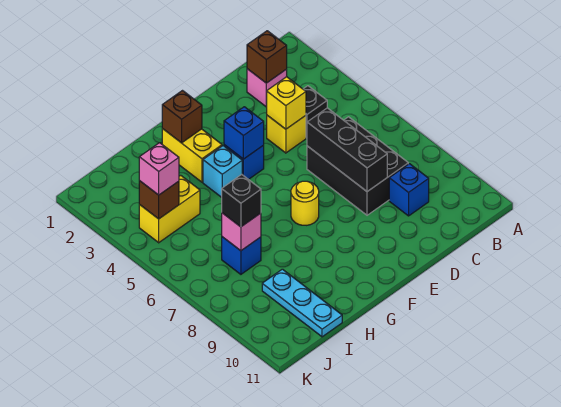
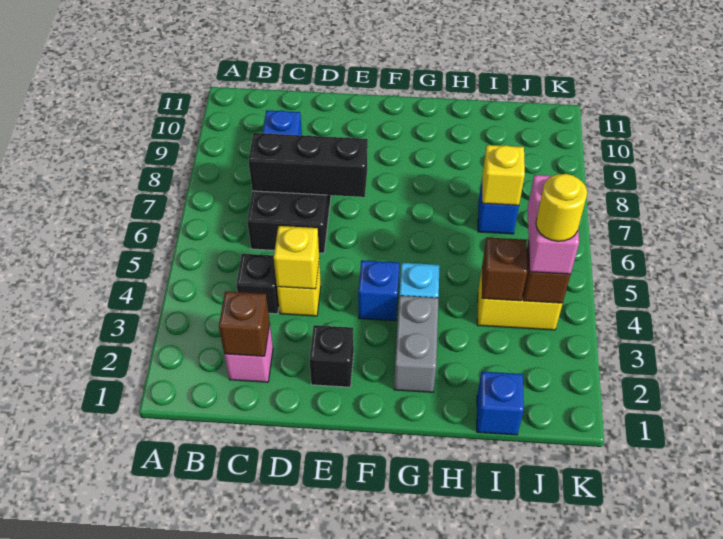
black 1x3 brick [307,108,387,192] -> black 1x3 brick turned to [248,133,368,197]
blue 1x1 brick [224,107,264,159] -> blue 1x1 brick moved to [477,372,524,435]
yellow 1x1 round brick [291,181,319,225] -> yellow 1x1 round brick moved to [536,174,587,241]
yellow 1x2 brick [162,129,222,182] -> grey 1x2 brick [394,296,439,392]
brown 1x1 brick [162,91,202,143] -> brown 1x1 brick moved to [482,237,527,301]
pink 1x1 brick [222,213,261,251] -> yellow 1x1 brick [482,145,525,205]
black 1x1 brick [222,174,261,227] -> black 1x1 brick moved to [310,325,354,387]
cyan 1x3 plate [262,269,342,337] -> none
pink 1x1 brick [139,143,179,195] -> pink 1x2 brick [528,175,579,274]

